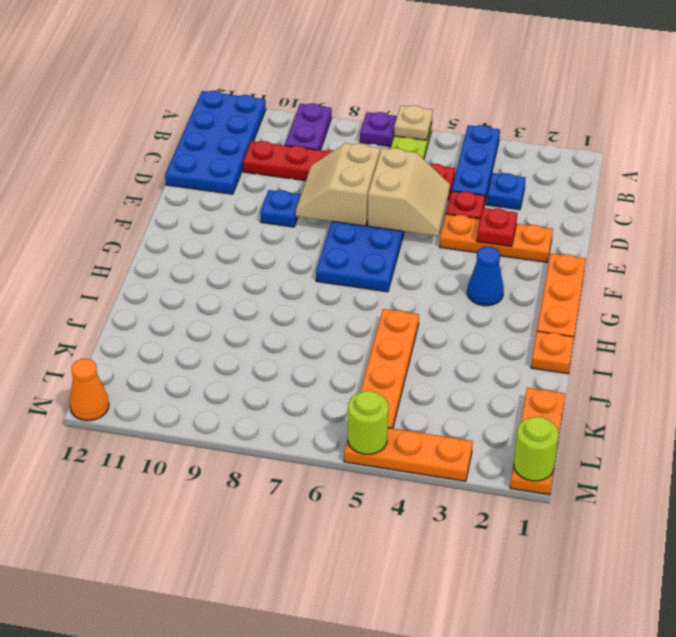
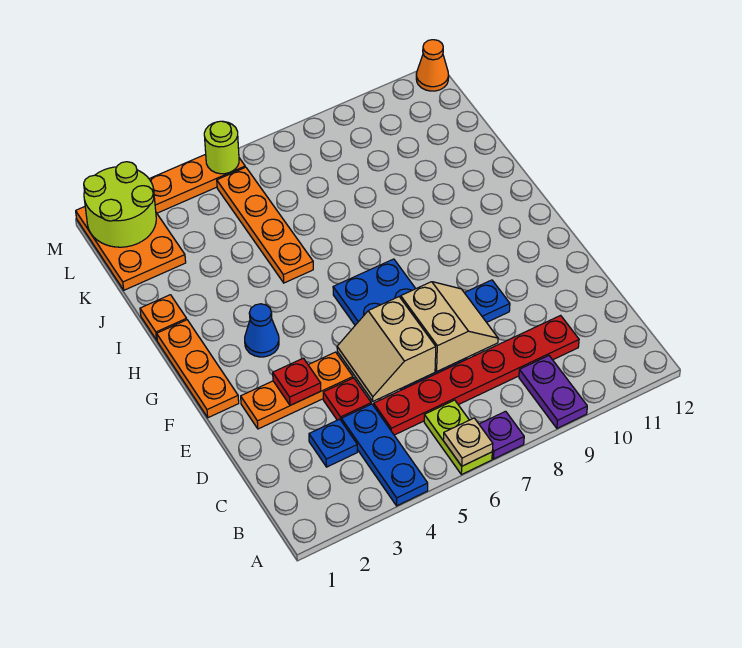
blue 2x4 plate [165,91,266,194] -> none
orange 1x3 plate [510,388,565,495] -> orange 2x3 plate [76,207,186,290]
lime 1x1 round brick [514,417,559,481] -> lime 2x2 round brick [84,162,156,247]

